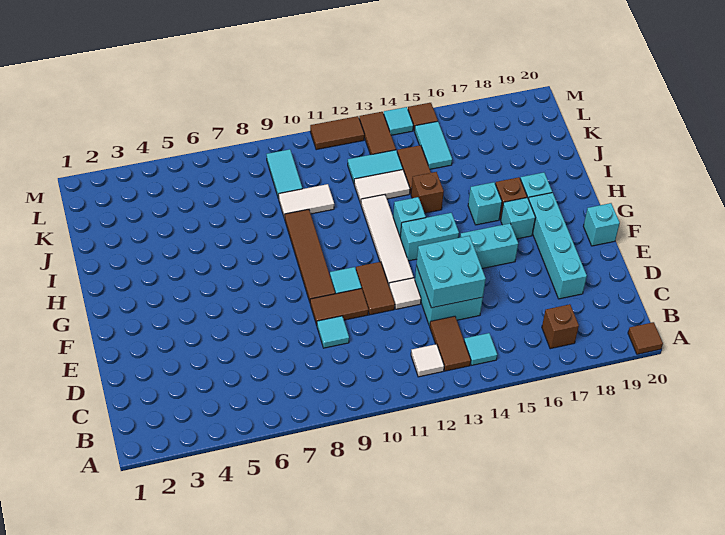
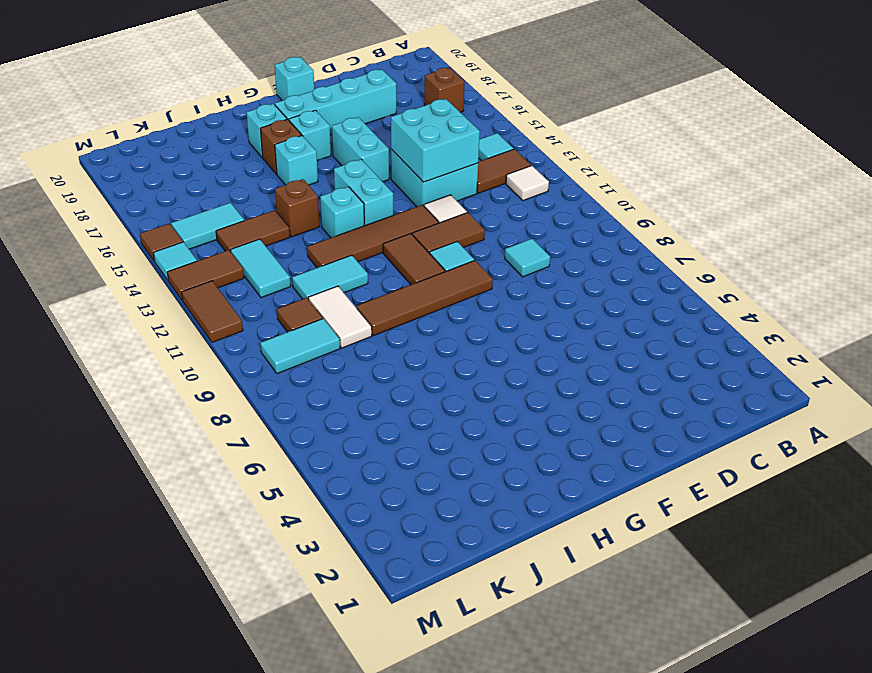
brown 1x1 tile [628,322,663,354] -> brown 1x1 tile moved to [277,298,323,332]
brown 1x2 tile [310,288,369,325] -> brown 1x2 tile moved to [383,234,445,285]
white 1x4 tile [361,195,414,284] -> brown 1x4 tile [307,205,439,268]
none -> cyan 1x2 tile [292,255,368,300]
white 1x2 tile [354,170,410,204] -> none

